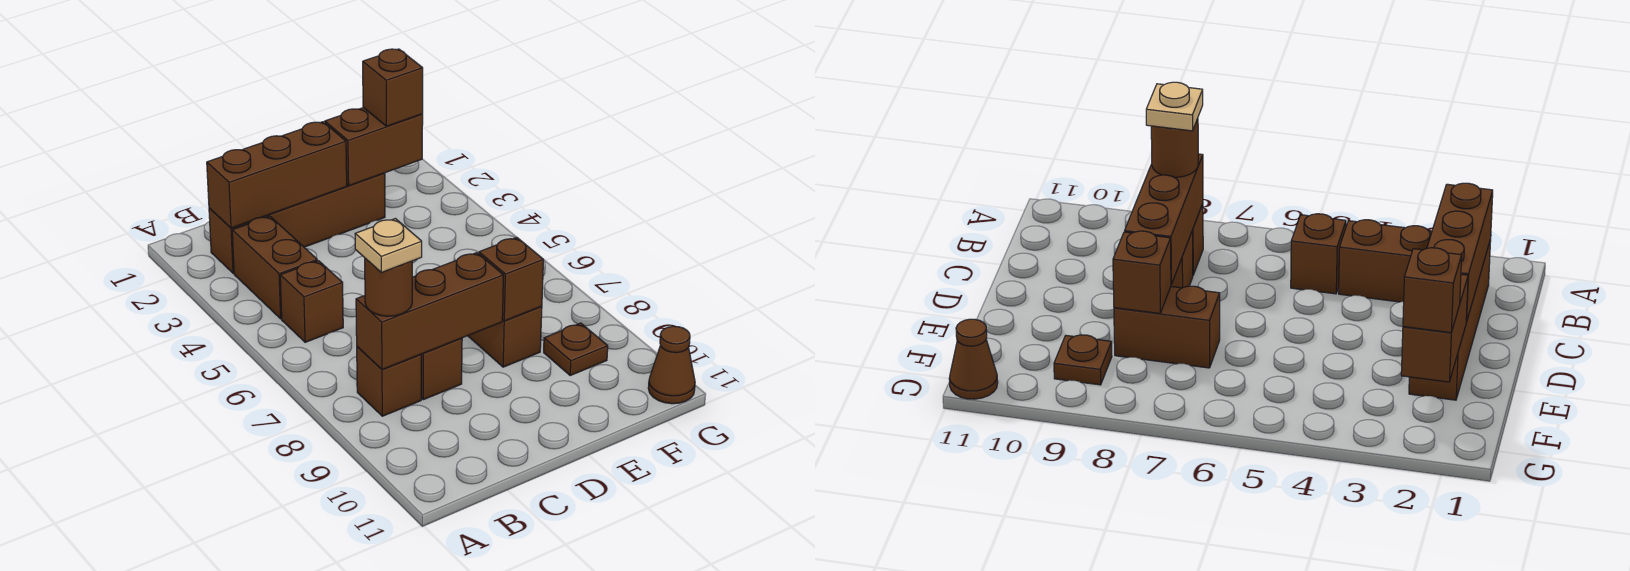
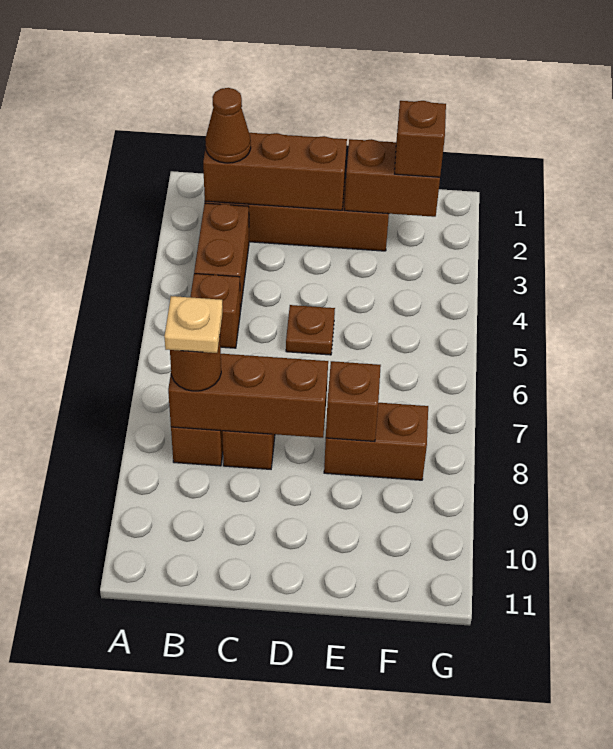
brown 1x2 brick [468,306,542,367] -> brown 1x2 brick turned to [324,403,428,480]
brown 1x1 plate [544,323,608,375] -> brown 1x1 plate moved to [286,305,335,355]
brown 1x1 cone [648,326,695,404] -> brown 1x1 cone moved to [205,88,251,163]

